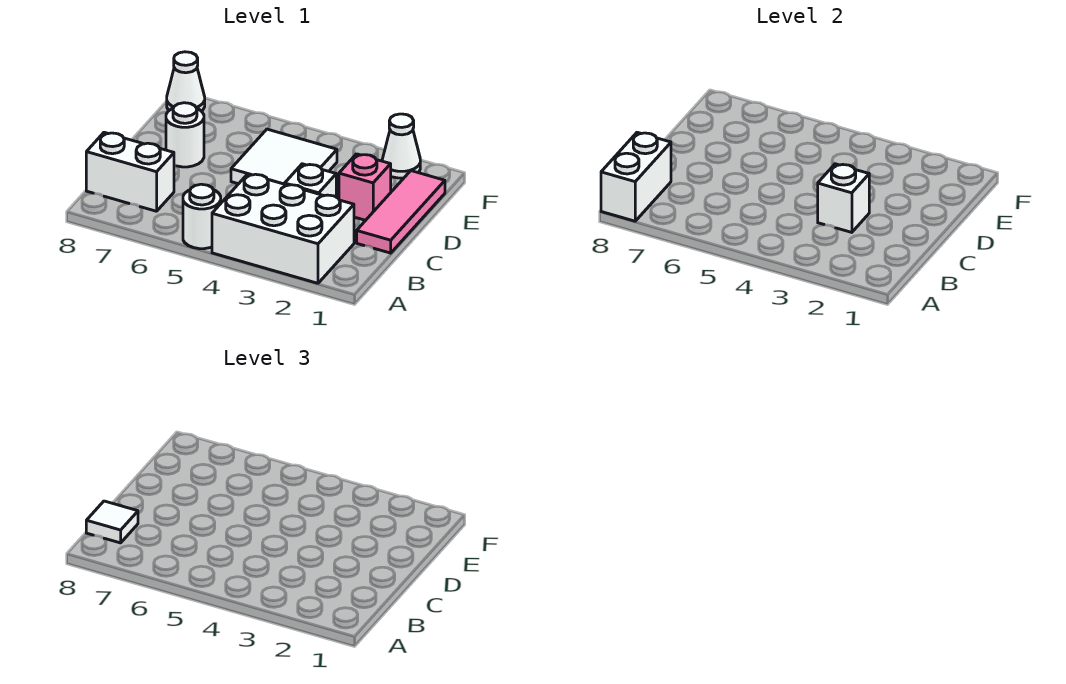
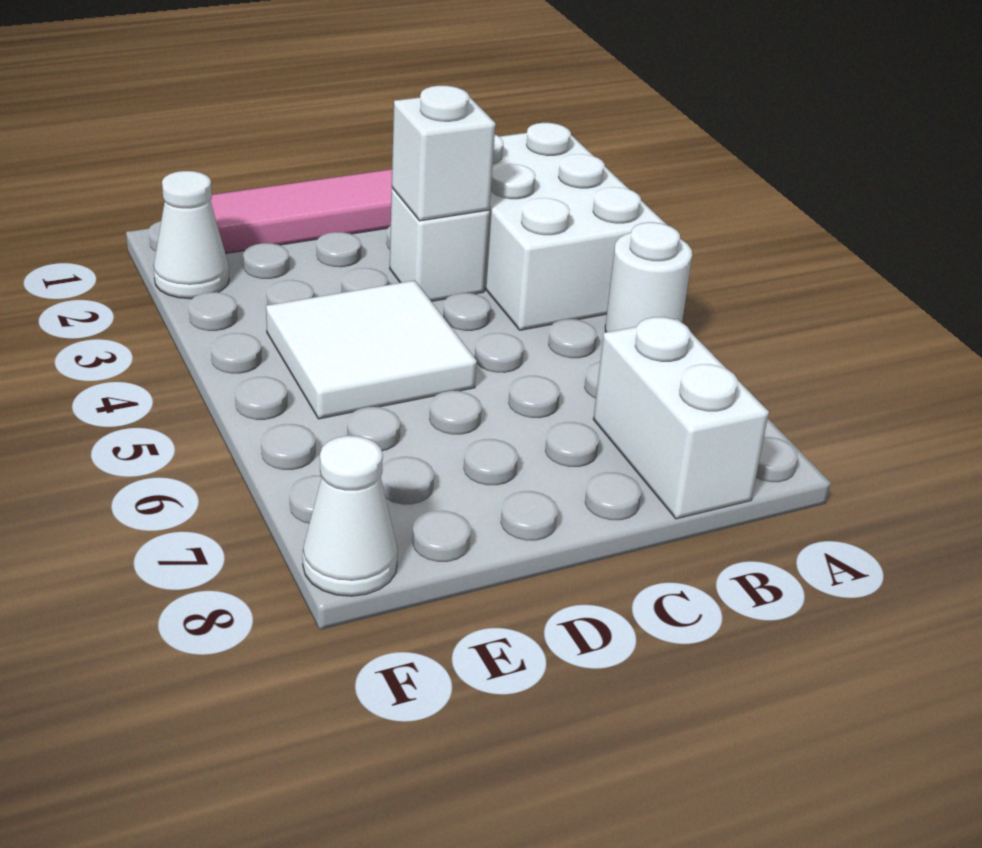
white 1x2 brick [601,132,671,221] -> none
white 1x1 tile [86,501,138,543] -> none
pink 1x1 brick [339,154,391,220] -> none
white 1x1 round brick [166,103,204,167] -> none

